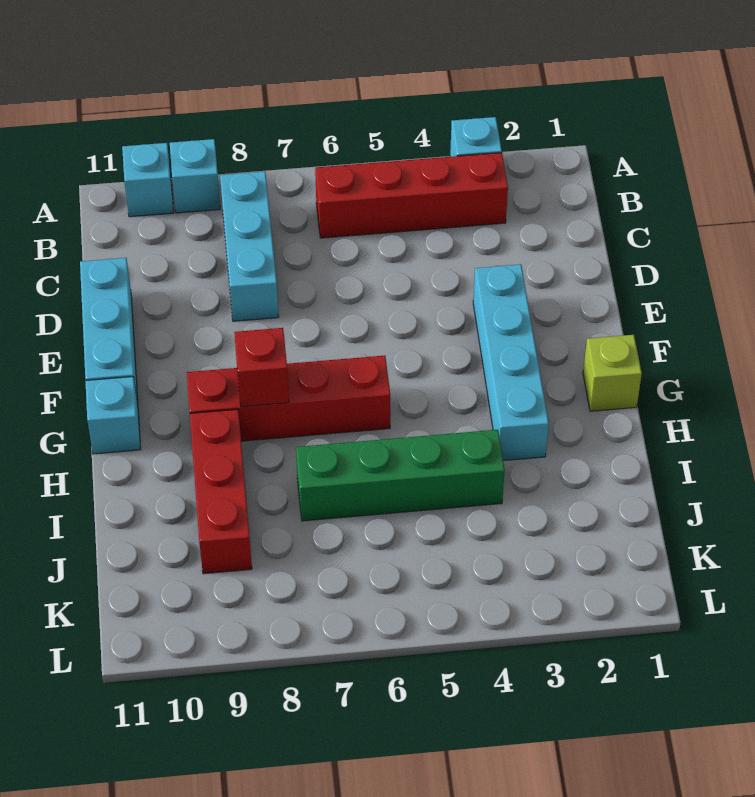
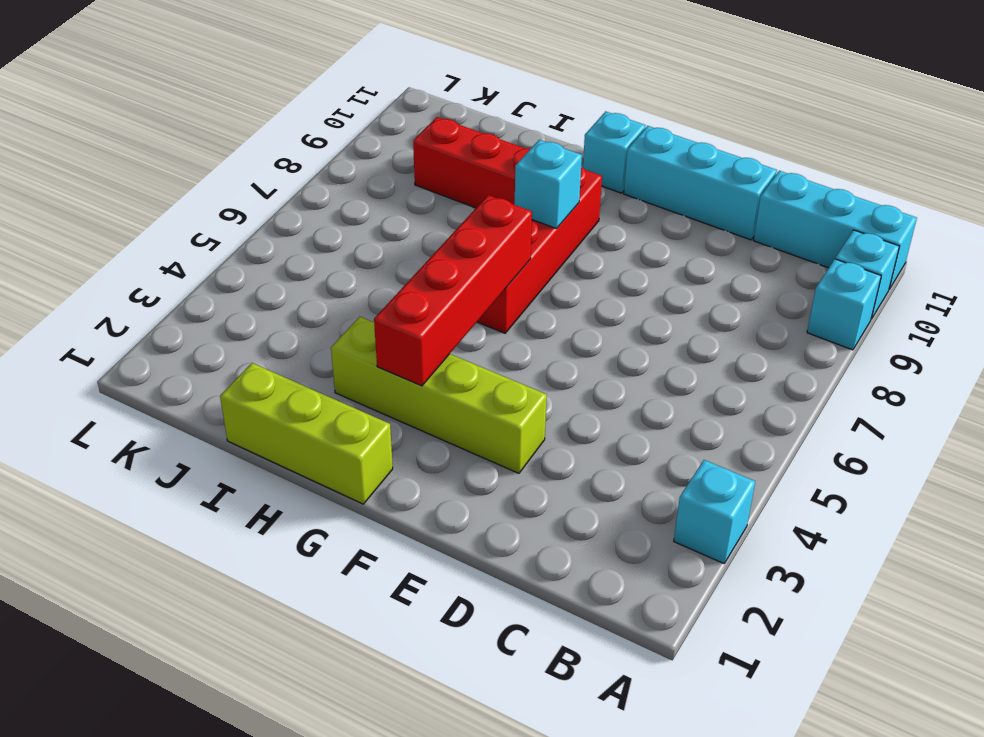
red 1x4 brick [315,153,508,238] -> red 1x4 brick moved to [374,195,532,386]
cyan 1x3 brick [220,171,279,321] -> cyan 1x3 brick moved to [753,171,917,289]
cyan 1x4 brick [473,264,549,461] -> lime 1x4 brick [331,317,547,473]
lime 1x1 brick [583,335,642,411] -> lime 1x3 brick [220,363,393,504]
red 1x1 brick [234,328,289,407] -> cyan 1x1 brick [515,140,582,229]
green 1x4 brick [296,430,505,521] -> none

